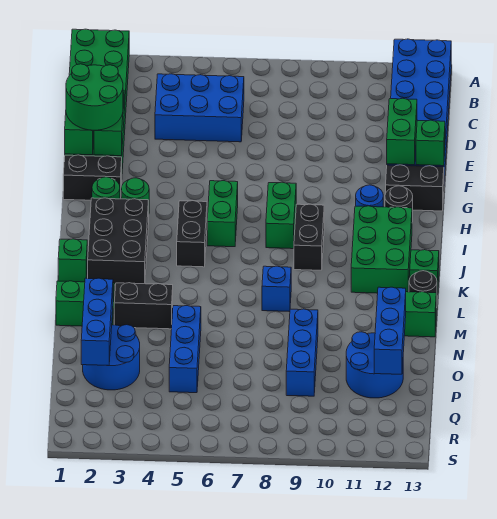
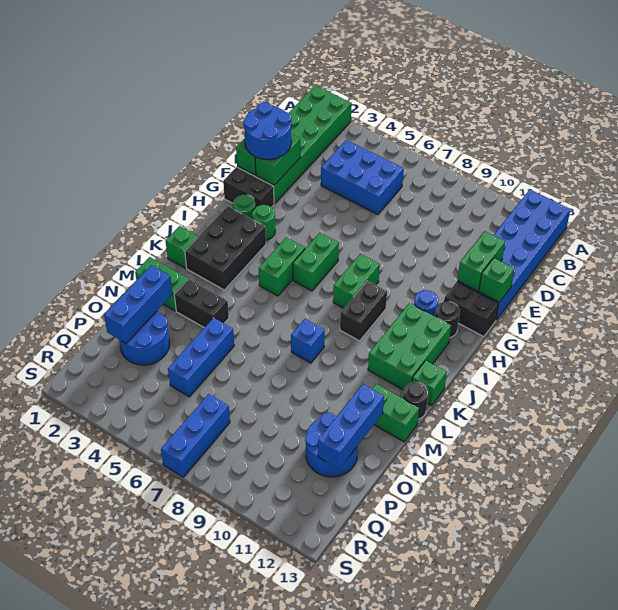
green 2x2 round brick [66,64,123,131] -> blue 2x2 round brick [243,102,291,159]
black 1x2 brick [177,201,207,267] -> green 1x2 brick [259,238,305,296]
blue 1x3 brick [286,309,318,396] -> blue 1x3 brick moved to [161,394,230,477]

